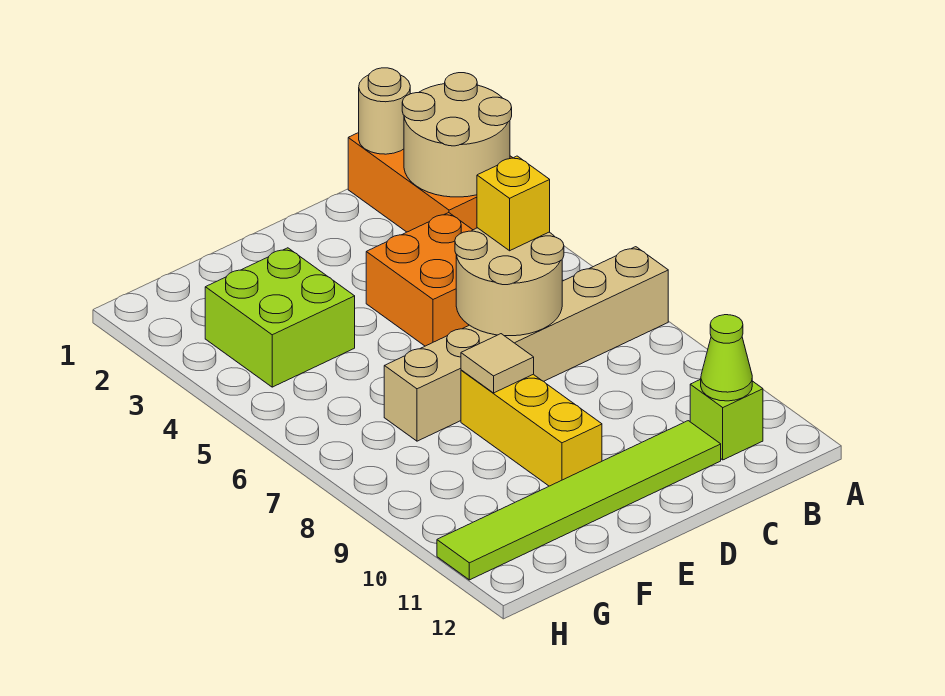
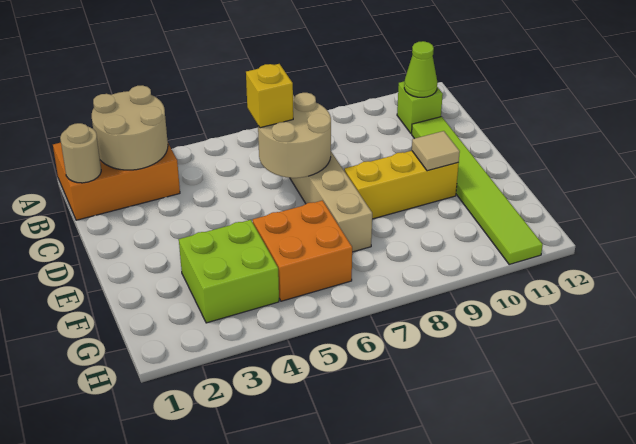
orange 2x2 brick [366,213,472,346] -> orange 2x2 brick moved to [253,201,352,301]
tan 1x1 tile [461,334,534,393] -> tan 1x1 tile moved to [412,131,460,171]

